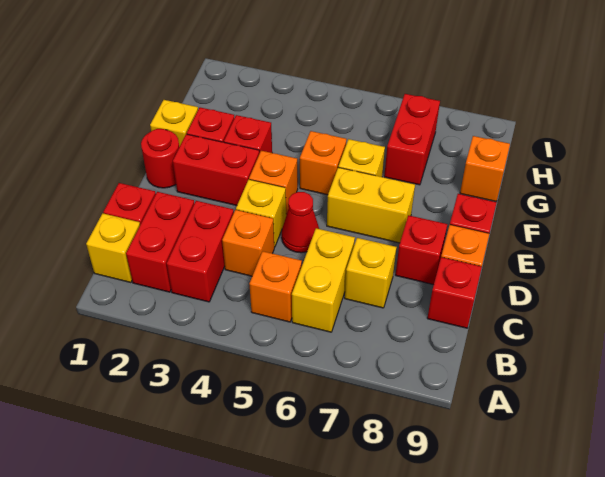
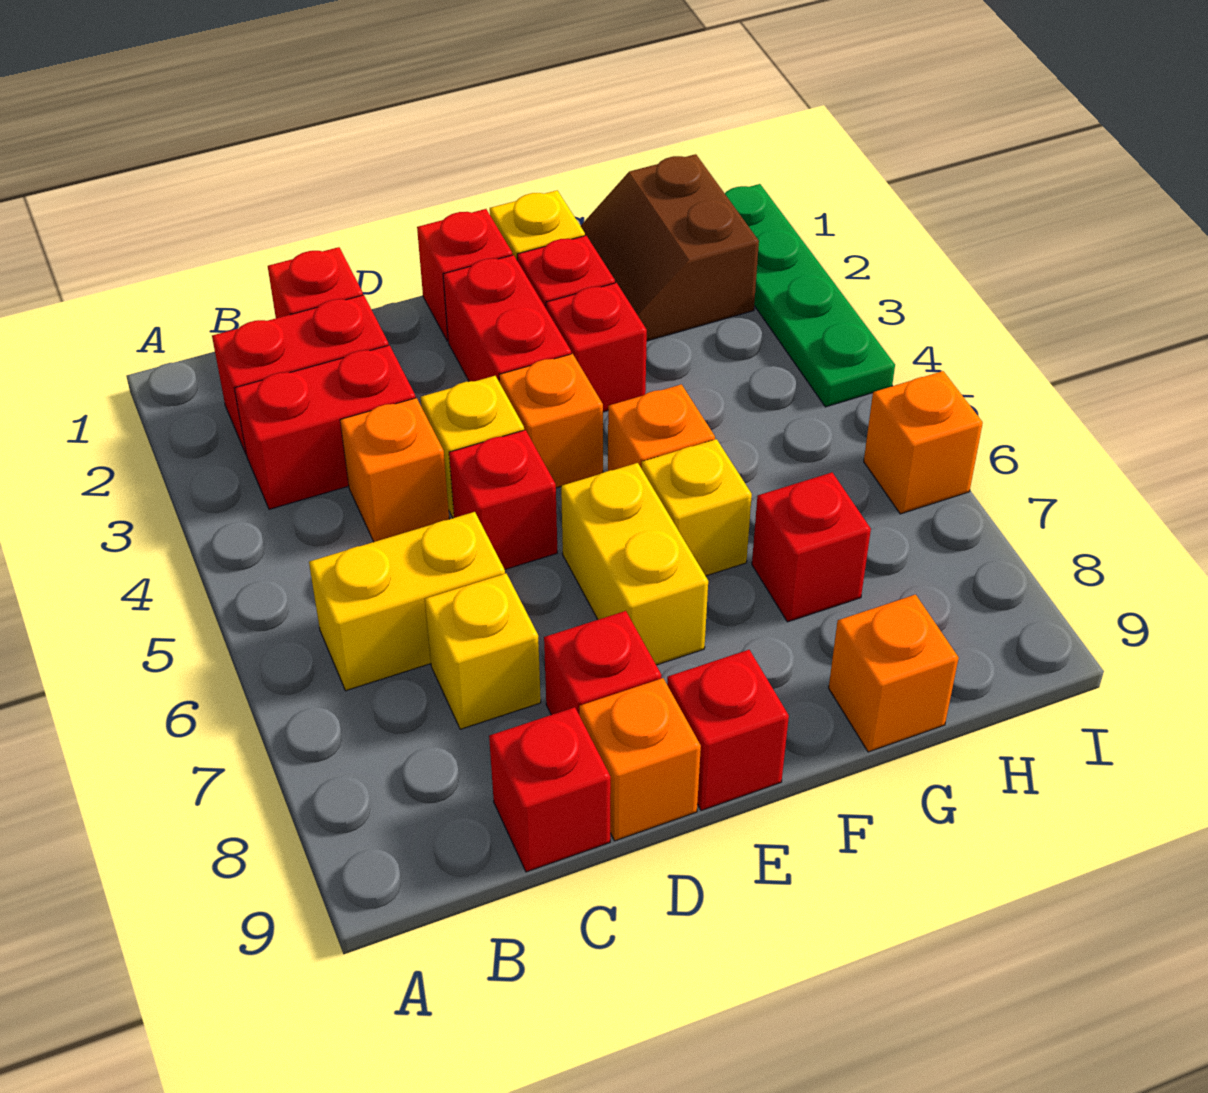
yellow 1x1 brick [86,213,140,283] -> none
orange 1x1 brick [249,251,302,322] -> orange 1x1 brick moved to [864,371,983,514]
red 1x1 cone [282,192,319,253] -> red 1x1 brick [449,430,557,569]
red 1x1 round brick [141,129,179,188] -> red 1x1 brick [417,209,512,341]
none -> brown 2x2 slope [581,154,759,341]
red 1x2 brick [384,94,440,185] -> red 1x1 brick [752,472,871,622]
none -> green 1x4 plate [725,184,895,407]

